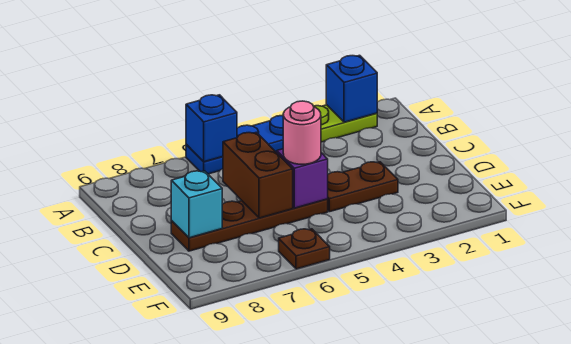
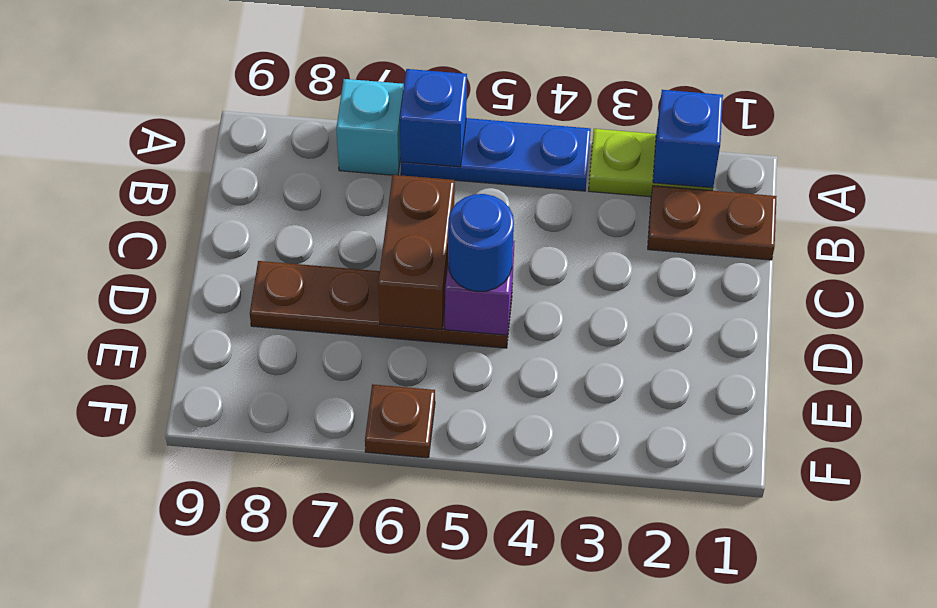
brown 1x2 plate [328,162,398,212] -> brown 1x2 plate moved to [648,186,777,260]
pink 1x1 round brick [283,101,321,164] -> blue 1x1 round brick [448,194,514,292]
cyan 1x1 brick [171,171,222,238] -> cyan 1x1 brick moved to [336,79,404,175]

